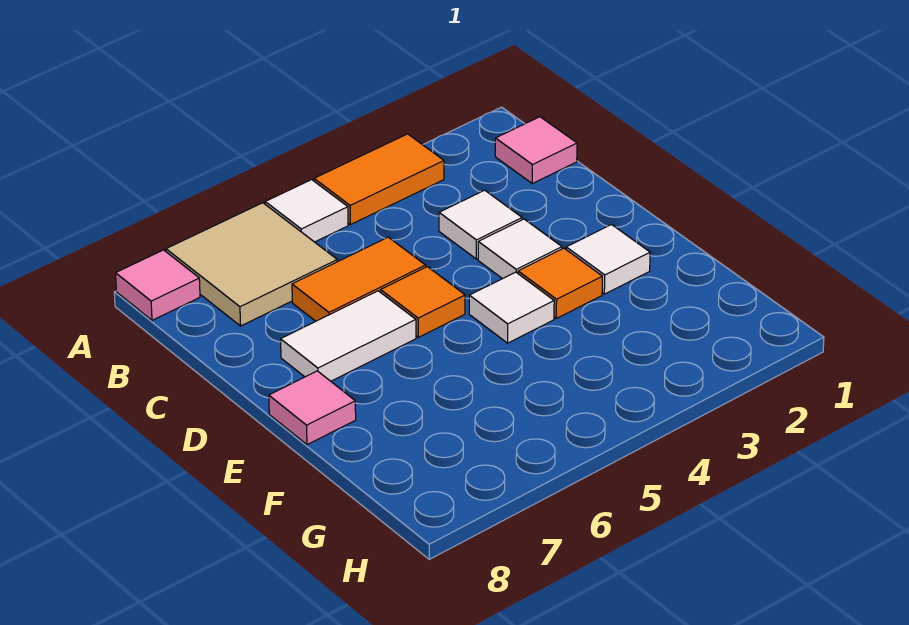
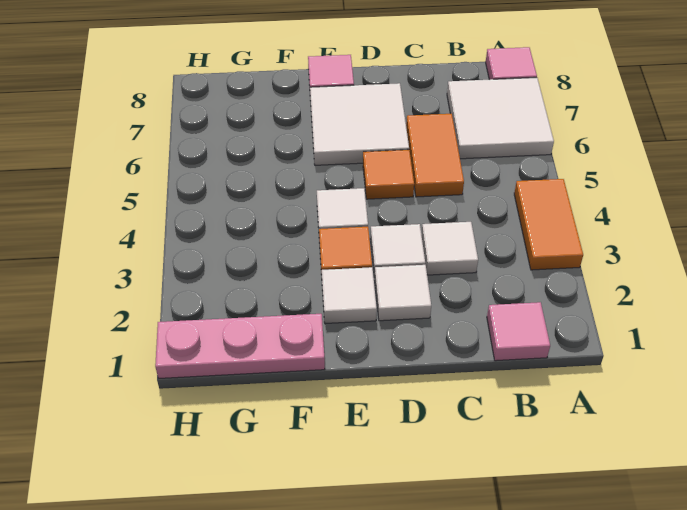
white 1x1 tile [265,180,348,242] -> white 1x1 tile moved to [375,265,431,321]
tan 2x2 tile [166,203,337,326] -> white 2x2 tile [447,78,554,159]
white 1x2 tile [281,291,416,381] -> white 2x2 tile [310,83,409,165]
none -> pink 1x3 plate [155,314,325,378]

